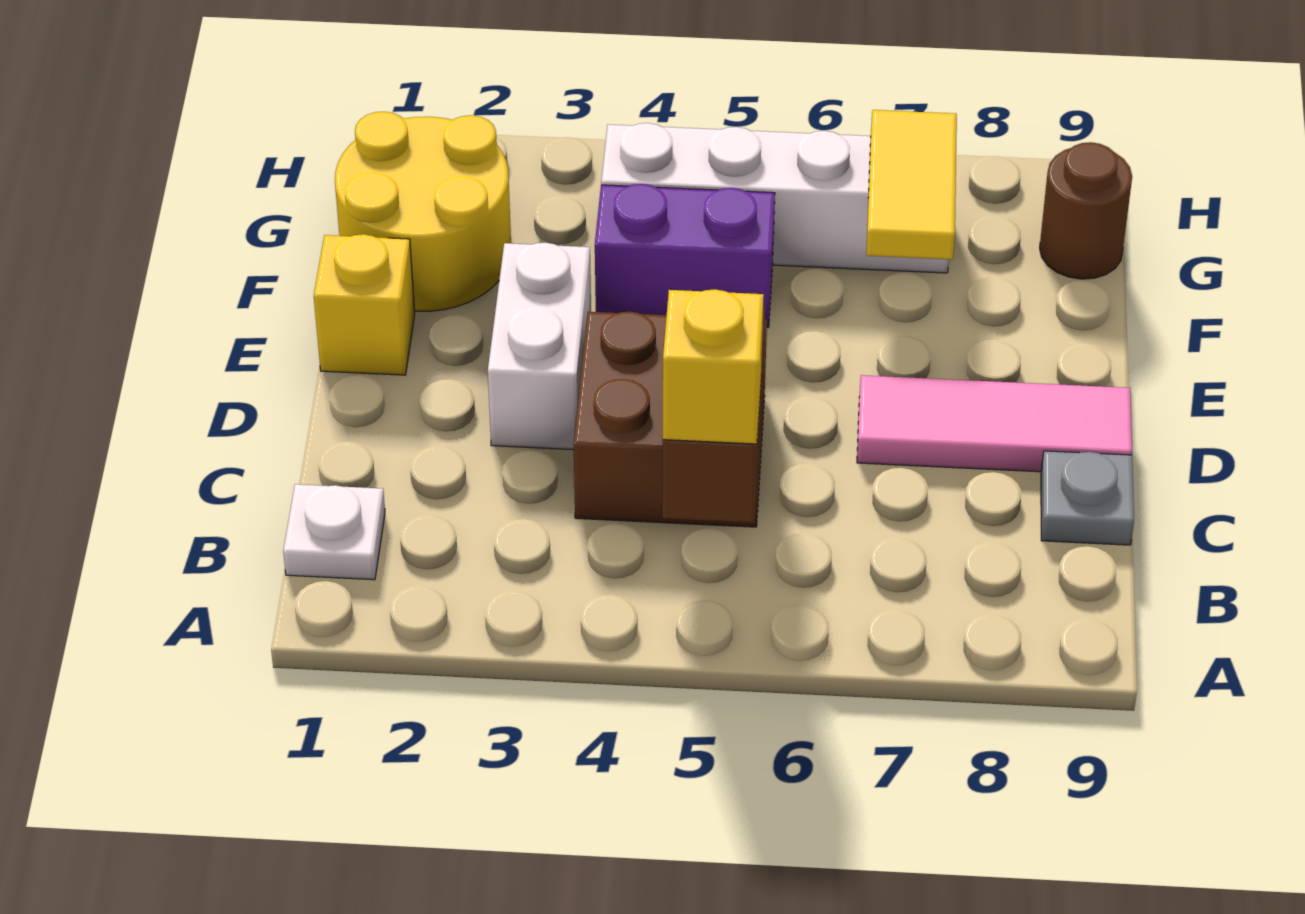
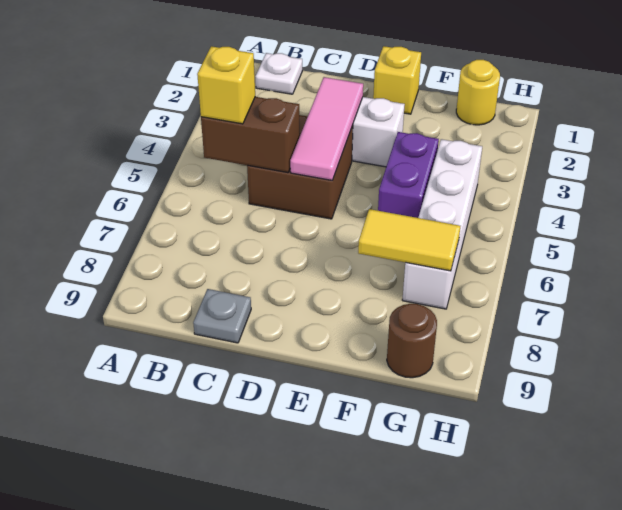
pink 1x3 tile [857,375,1132,472] -> pink 1x3 tile moved to [290,77,363,180]
yellow 2x2 round brick [335,112,511,311] -> yellow 1x1 round brick [456,60,500,125]

